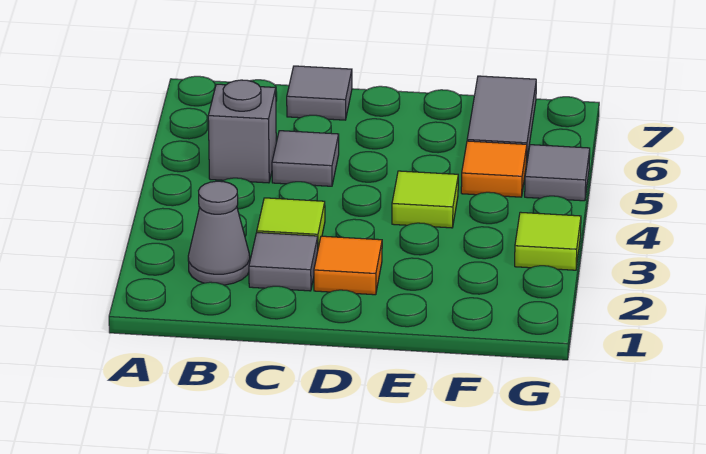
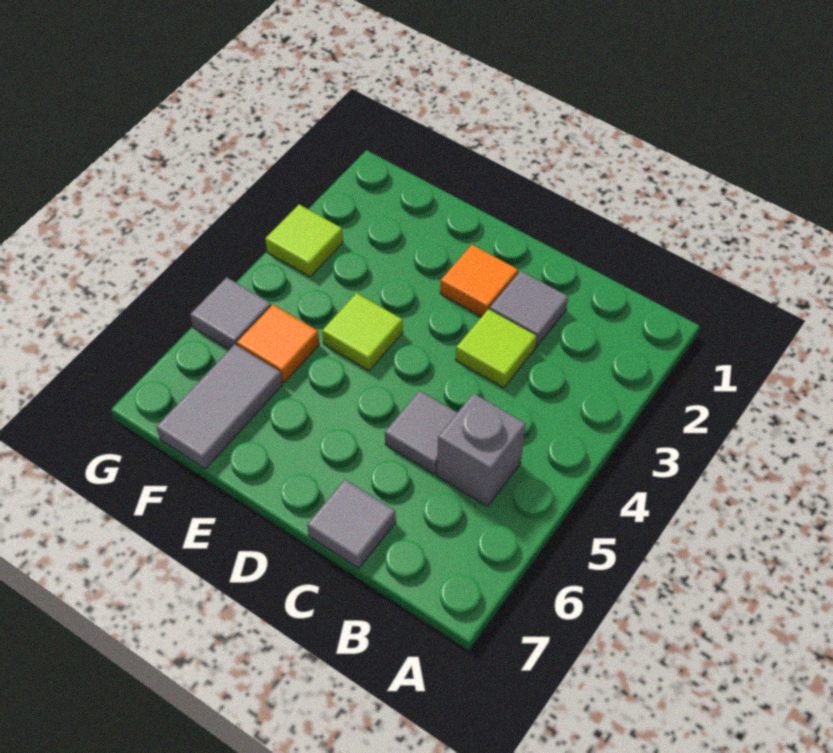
grey 1x1 cone [188,181,250,285] -> none

